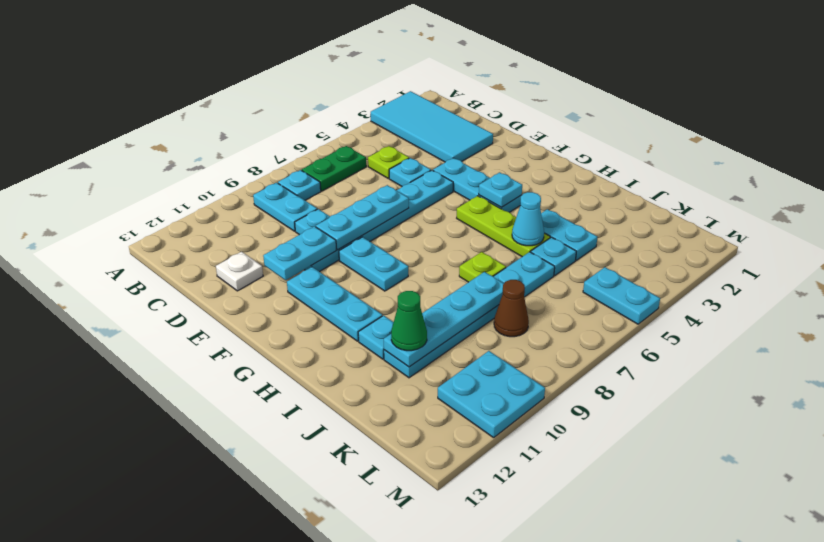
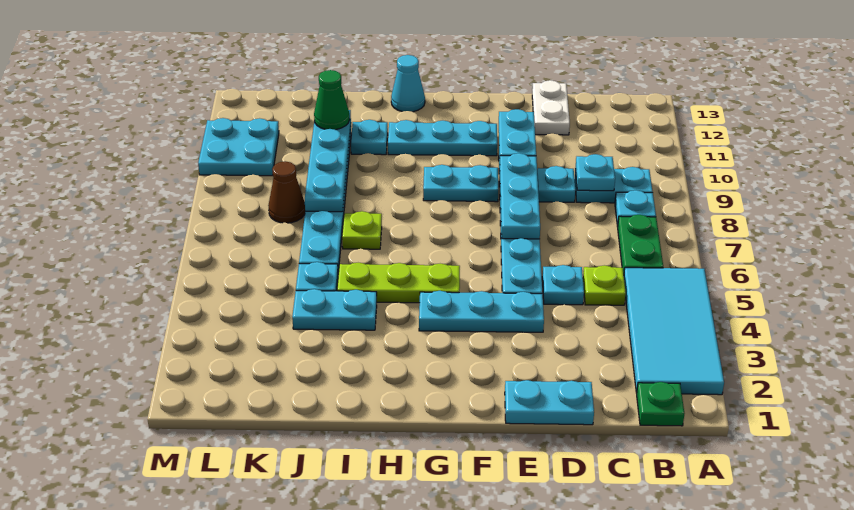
cyan 2x4 tile [371,91,493,162] -> cyan 2x4 tile turned to [624,268,724,395]
none -> green 1x1 plate [637,382,684,426]
white 1x1 plate [216,252,263,291] -> white 1x2 plate [532,80,570,135]
cyan 1x1 plate [479,172,522,207] -> cyan 1x1 plate moved to [575,154,615,191]
cyan 1x1 cone [512,192,544,246] -> cyan 1x1 cone moved to [391,55,425,112]
cyan 1x2 plate [583,267,660,324] -> cyan 1x2 plate moved to [505,380,594,425]

